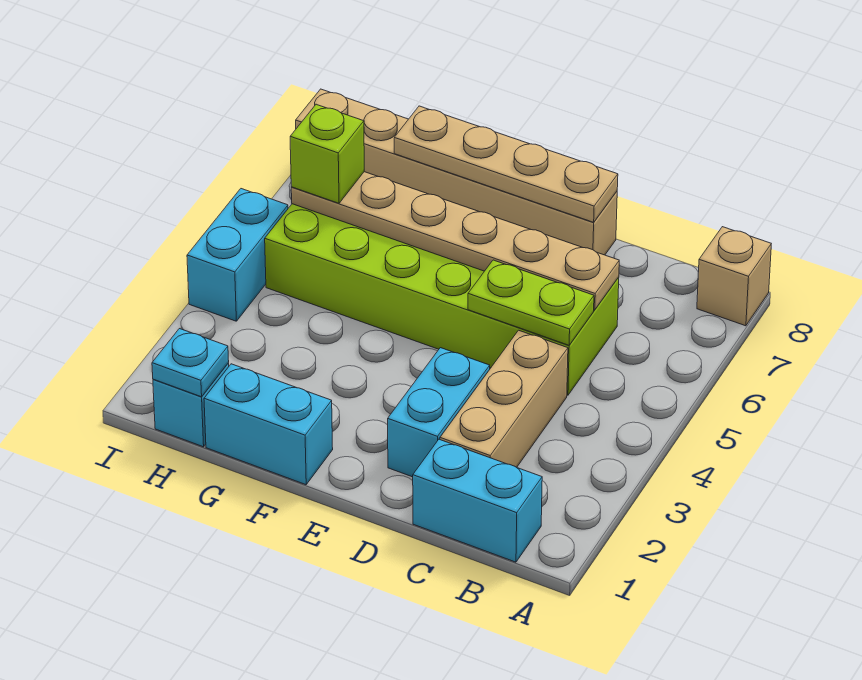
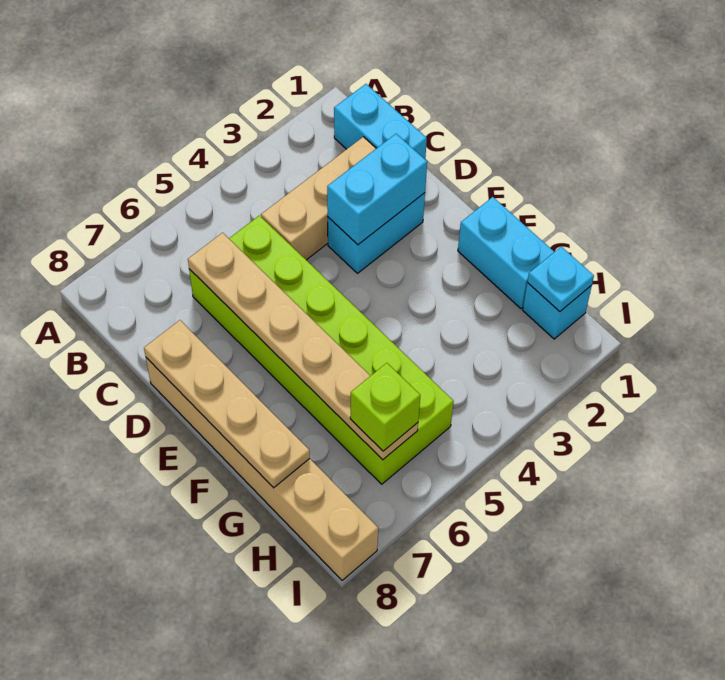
tan 1x1 brick [697,227,771,326] -> none
lime 1x2 plate [468,260,594,345] -> none
cyan 1x2 brick [187,189,288,321] -> cyan 1x2 brick moved to [327,134,427,245]

